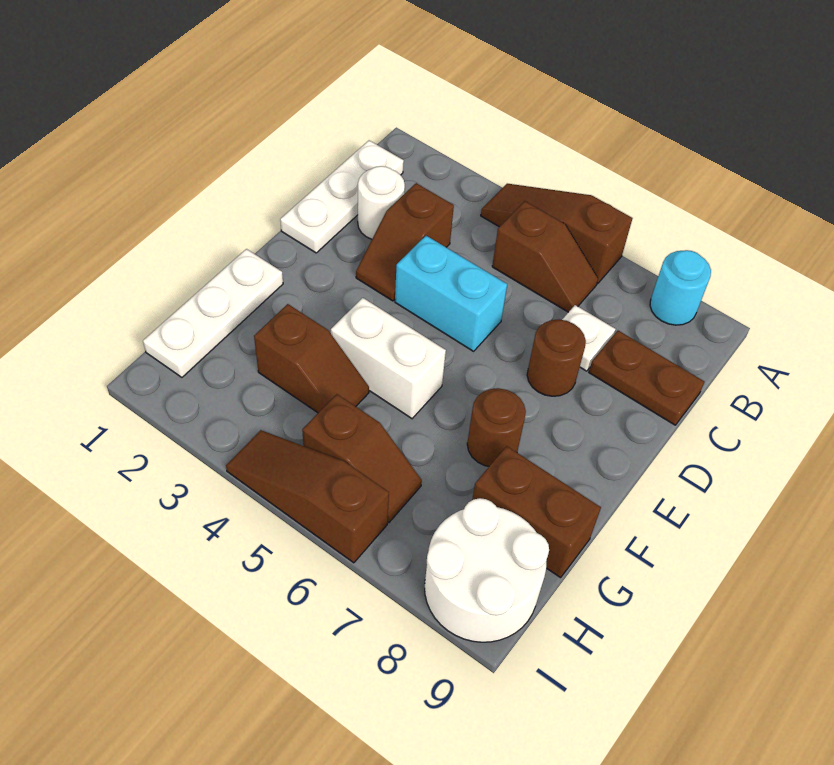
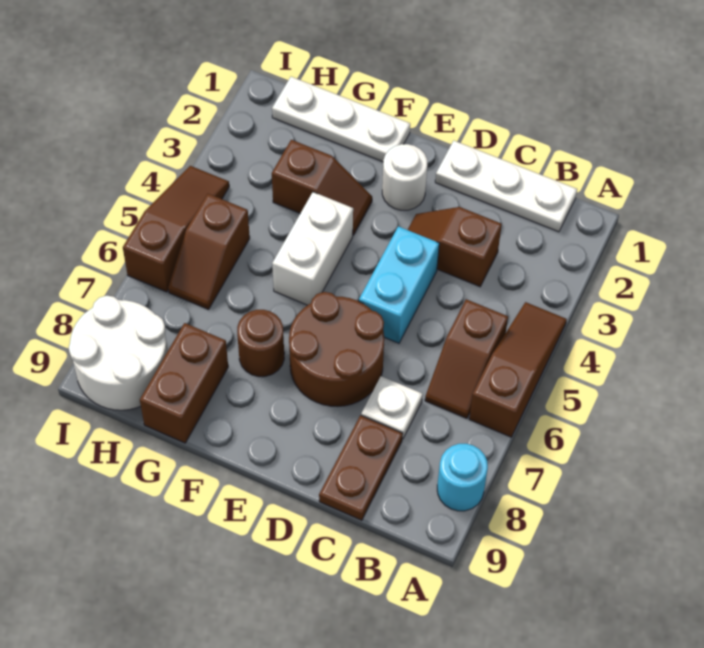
white 1x1 round brick [358,166,405,239] -> white 1x1 round brick moved to [382,144,427,210]
brown 1x1 round brick [527,320,586,396] -> brown 2x2 round brick [289,292,384,407]
brown 1x2 slope [254,304,369,413] -> brown 1x2 slope turned to [272,140,372,235]

